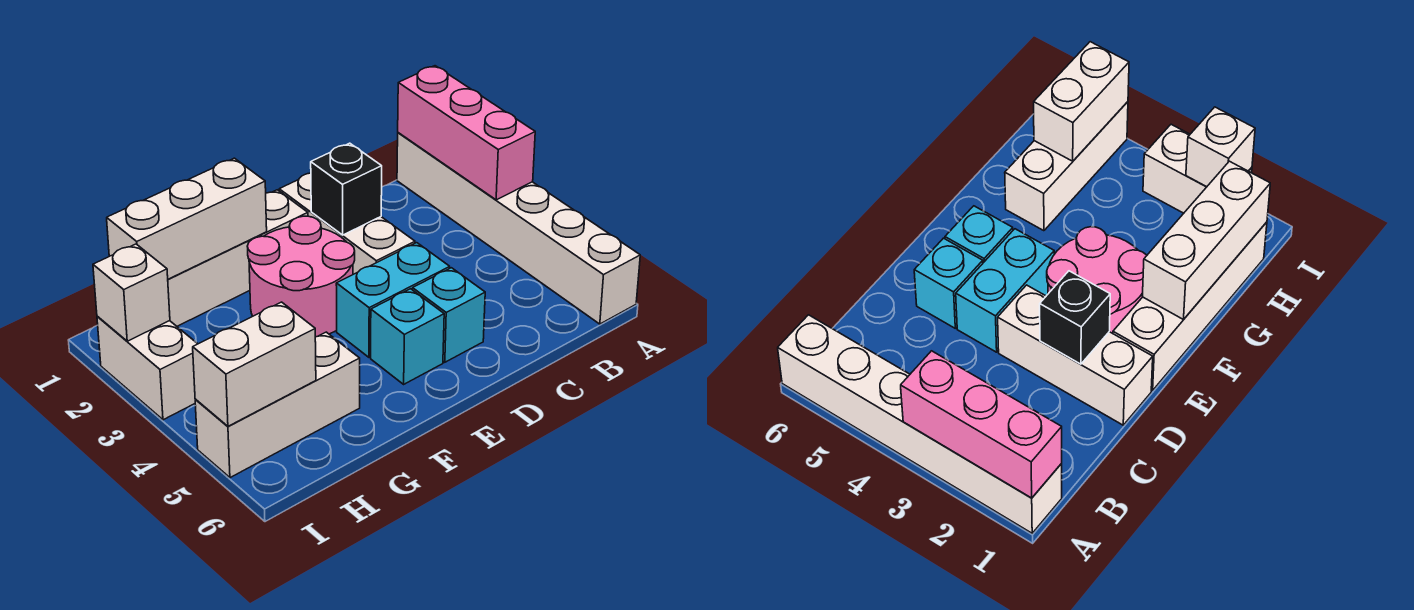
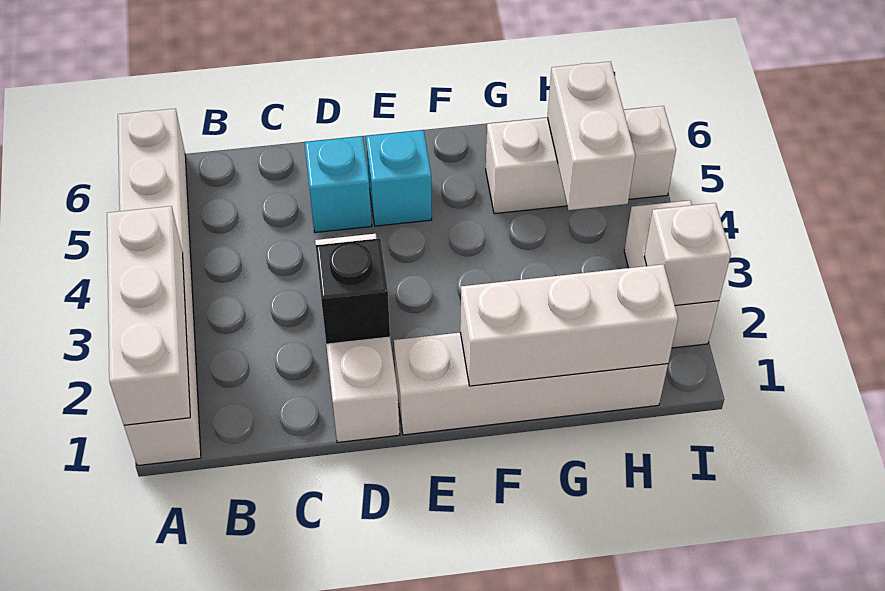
pink 1x3 brick [398,66,535,200] -> white 1x3 brick [107,206,190,425]
cyan 1x2 brick [336,243,450,357] -> none
pink 2x2 round brick [247,216,355,337] -> none
white 1x2 brick [193,302,316,426] -> white 1x2 brick turned to [547,62,635,210]

